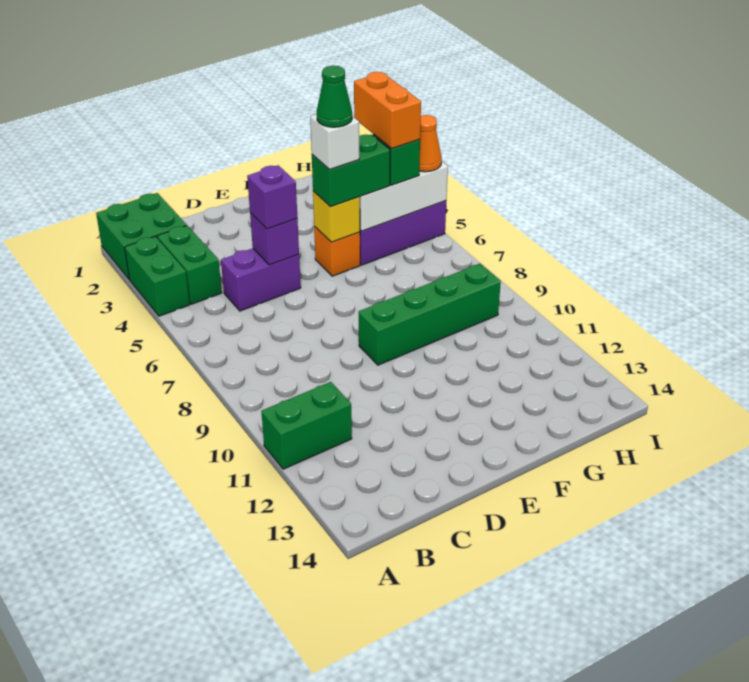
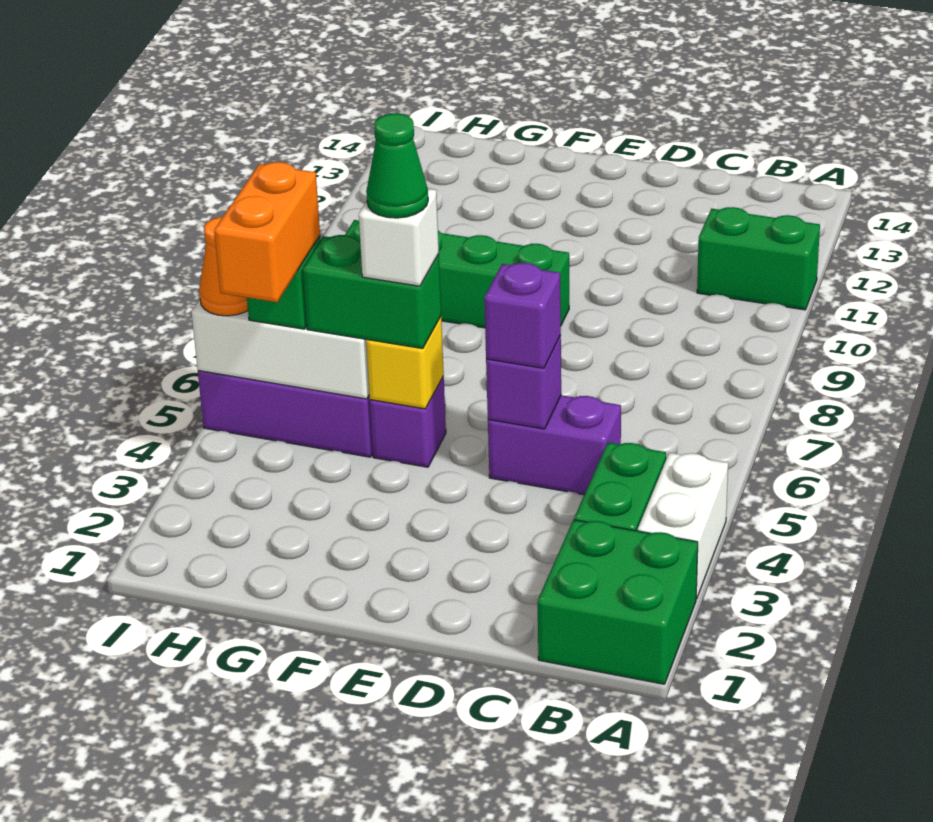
green 1x2 brick [125,236,190,316] -> white 1x2 brick [638,453,728,599]
orange 1x1 brick [314,227,360,276] -> purple 1x1 brick [370,376,446,467]

